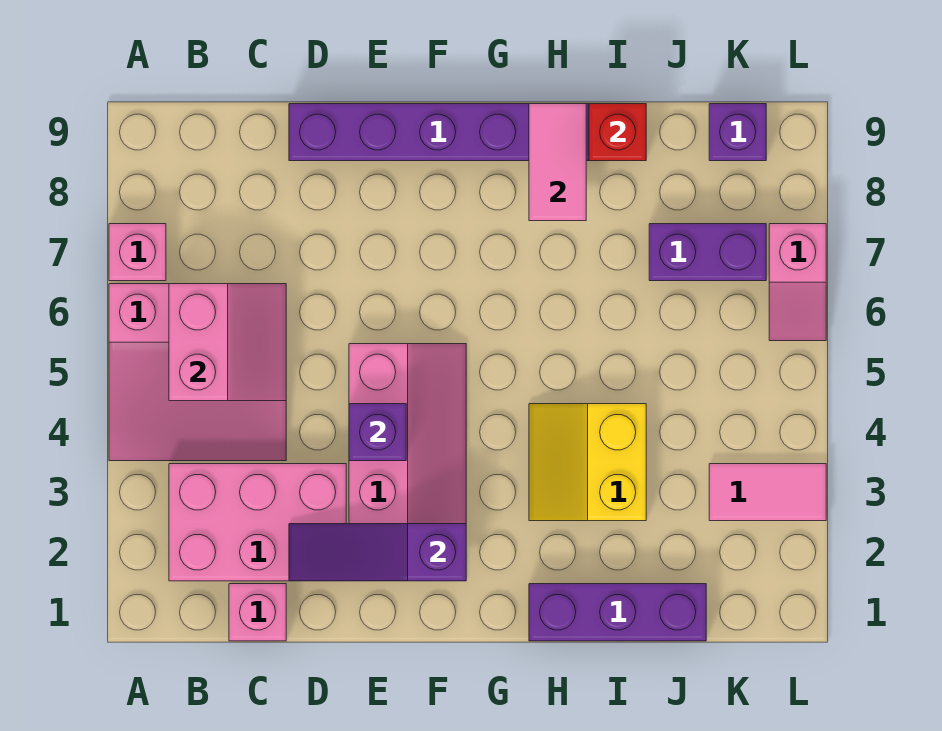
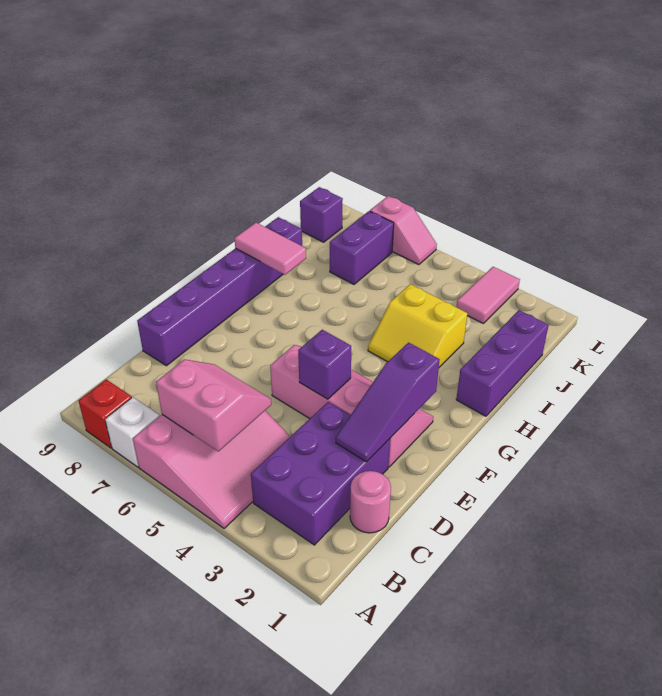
pink 1x1 brick [109,224,166,281] -> white 1x1 brick [105,397,159,467]
pink 2x3 brick [169,464,346,581] -> purple 2x3 brick [251,402,390,545]
pink 1x1 brick [229,584,286,641] -> pink 1x1 round brick [350,471,391,533]
red 1x1 brick [589,104,646,161] -> red 1x1 brick moved to [78,379,132,448]

